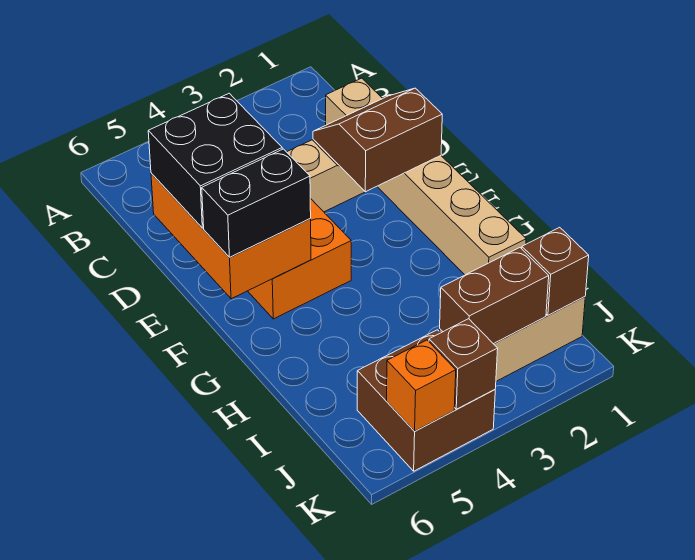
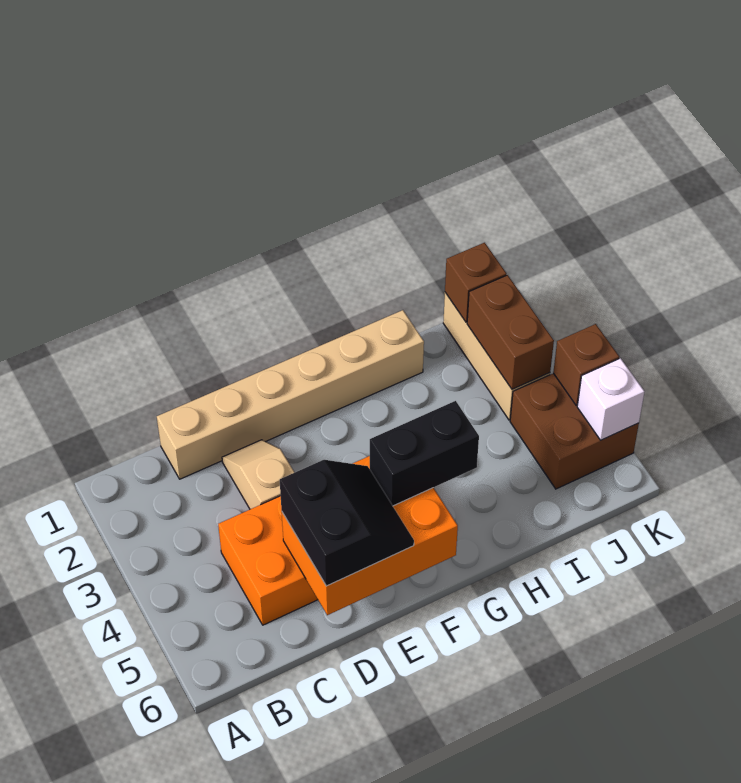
brown 2x2 slope [313,88,442,192] -> none
black 2x2 brick [148,93,282,228] -> black 2x2 slope [280,460,414,586]
black 1x2 brick [202,149,311,257] -> black 1x2 brick turned to [370,401,479,506]
orange 1x1 brick [387,340,456,431] -> white 1x1 brick [577,358,645,440]

